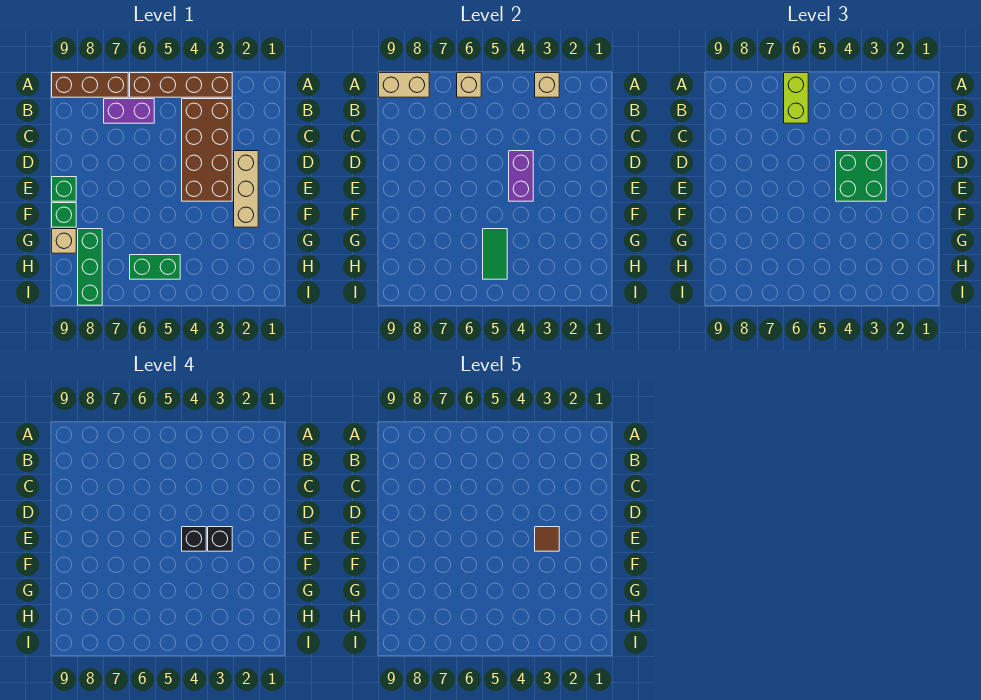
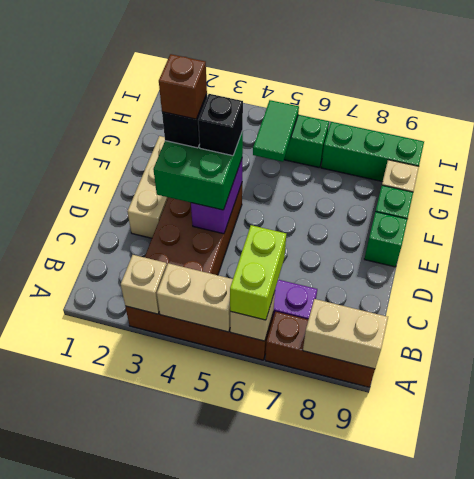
none -> tan 1x2 brick [157,263,233,332]
brown 1x1 tile [535,527,559,551] -> brown 1x1 brick [159,54,207,119]
green 1x3 brick [78,229,102,305] -> green 1x3 brick turned to [321,122,424,182]

